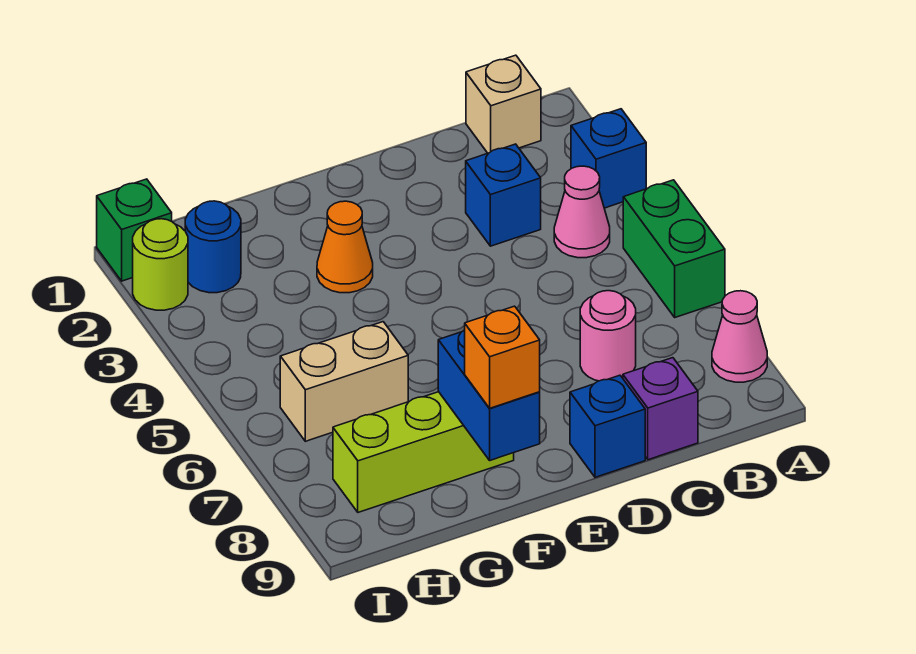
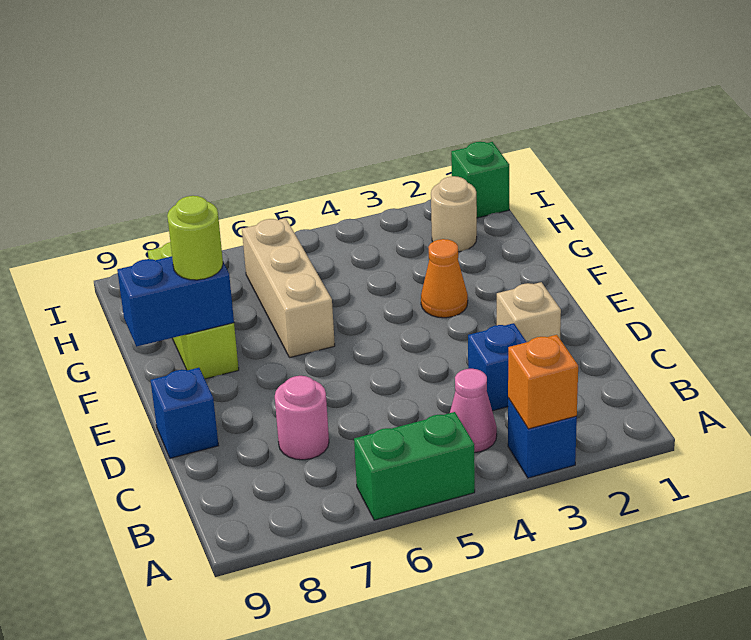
pink 1x1 cone [712,291,767,382] -> none
tan 1x1 brick [466,55,541,153] -> tan 1x1 brick moved to [497,282,561,342]
purple 1x1 brick [623,358,698,460] -> none
orange 1x1 brick [465,306,540,408] -> orange 1x1 brick moved to [508,335,578,429]
tan 1x2 brick [280,322,408,441] -> tan 1x3 brick [242,218,335,358]
blue 1x1 round brick [185,201,241,293] -> tan 1x1 round brick [431,176,477,252]
lime 1x1 round brick [133,219,188,310] -> lime 1x1 round brick moved to [167,196,223,280]

